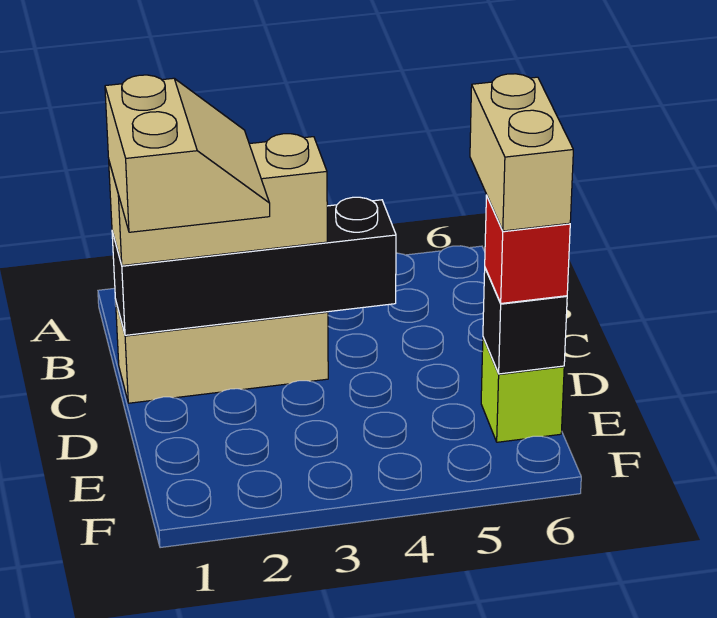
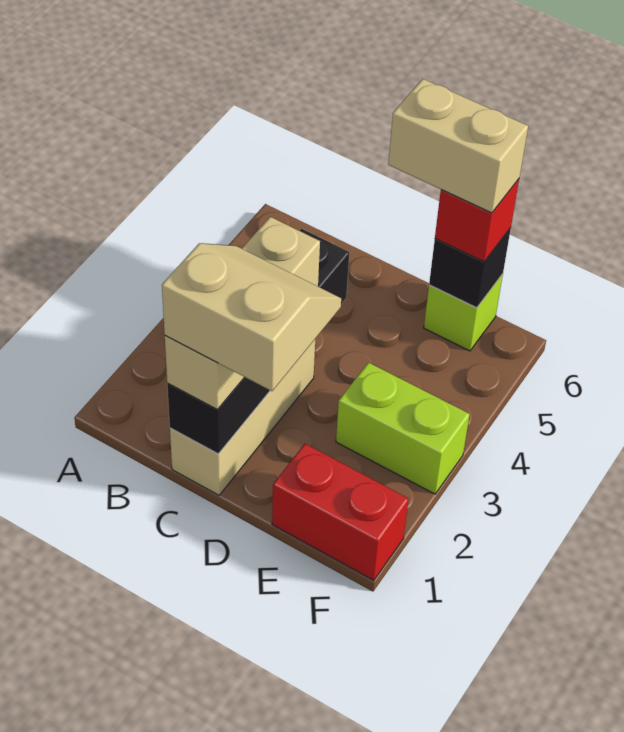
none -> red 1x2 brick [272,444,409,580]
none -> lime 1x2 brick [336,363,470,494]

